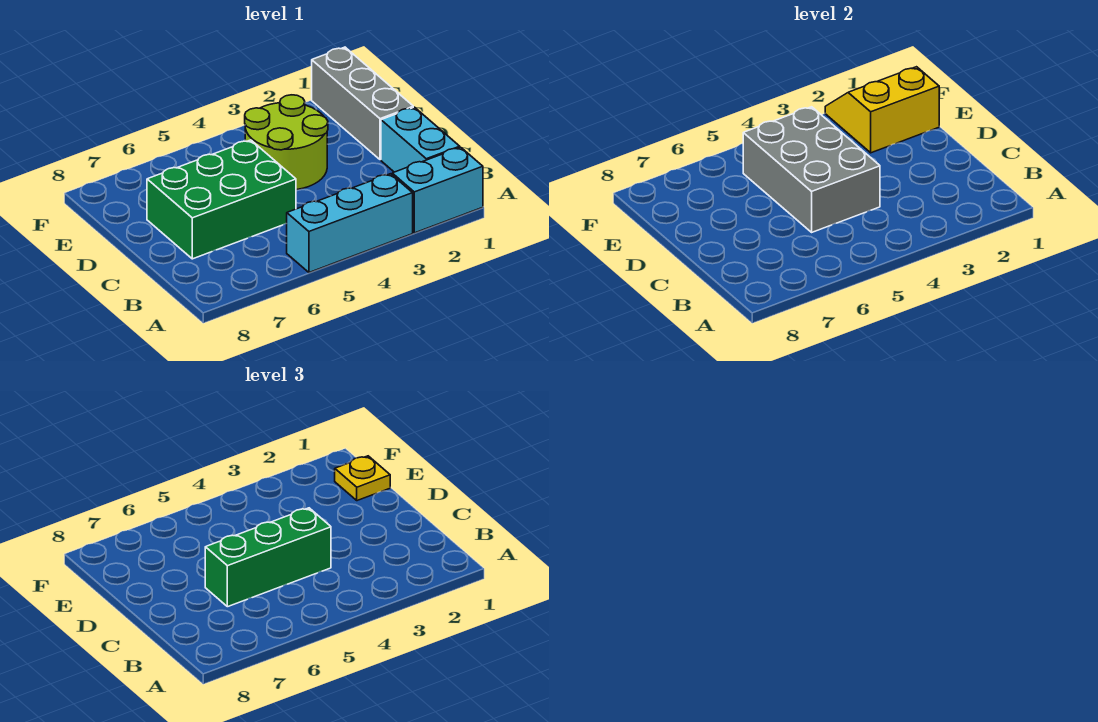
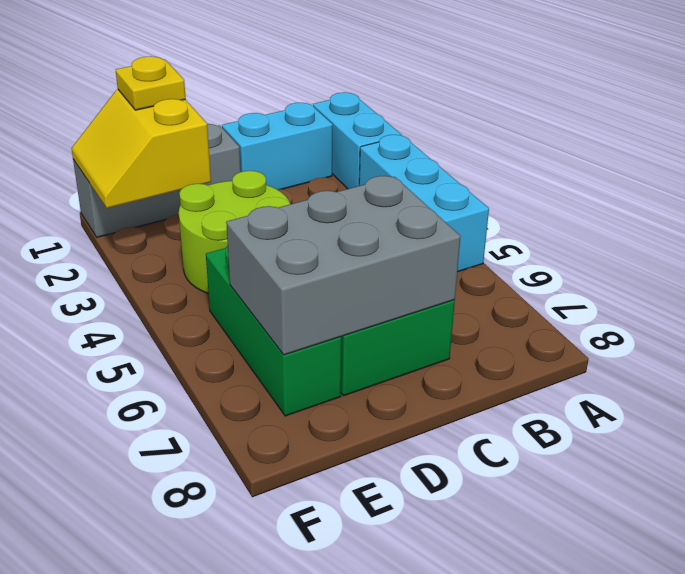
grey 2x3 brick [743,107,880,232] -> grey 2x3 brick moved to [226,176,461,355]
green 1x3 brick [205,508,331,607] -> green 1x3 brick moved to [206,246,341,416]

